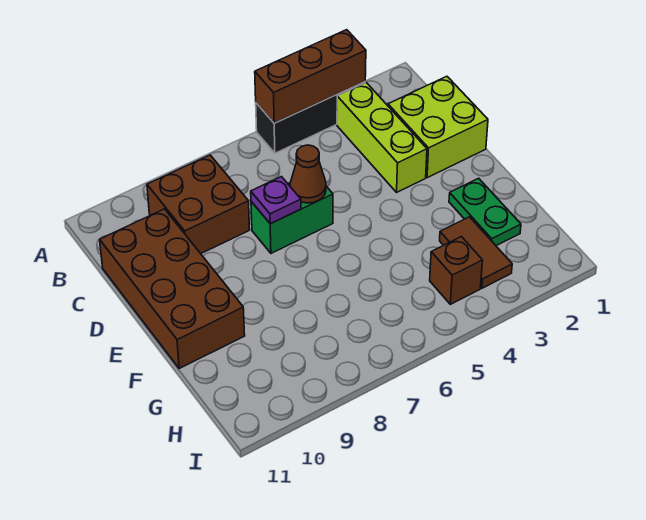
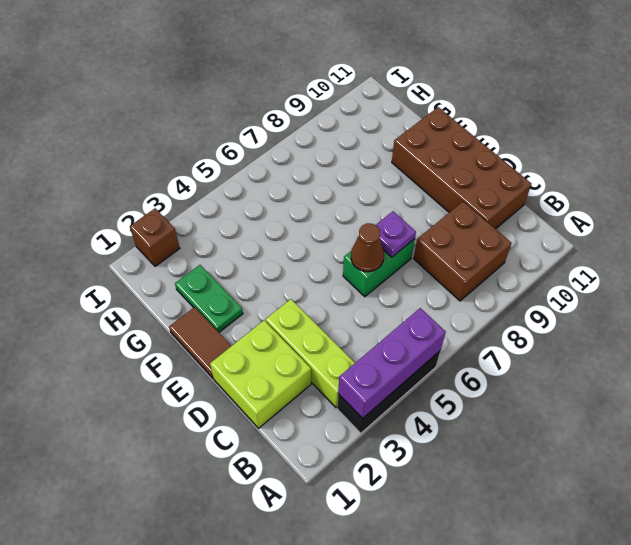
brown 1x3 brick [255,30,366,123] -> purple 1x3 brick [338,308,446,418]
brown 1x2 tile [440,217,512,288] -> brown 1x2 tile moved to [169,307,231,378]
brown 1x1 brick [430,237,483,304] -> brown 1x1 brick moved to [130,208,180,266]

